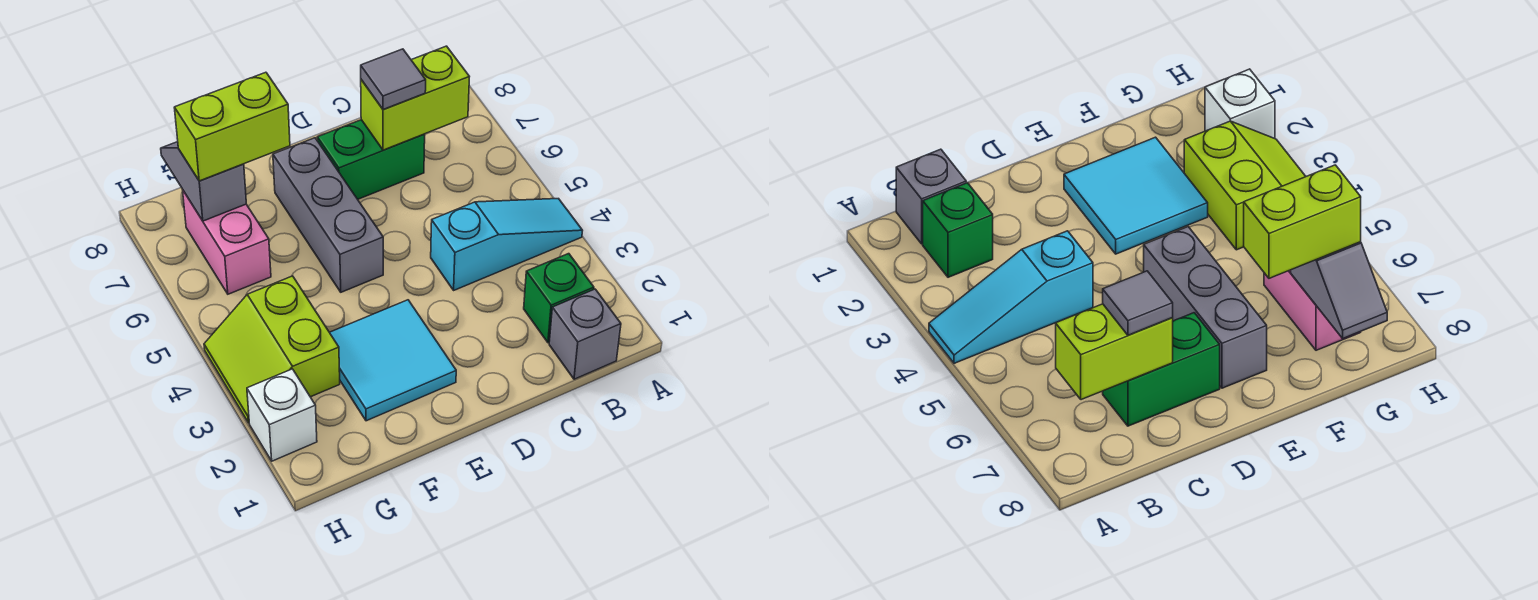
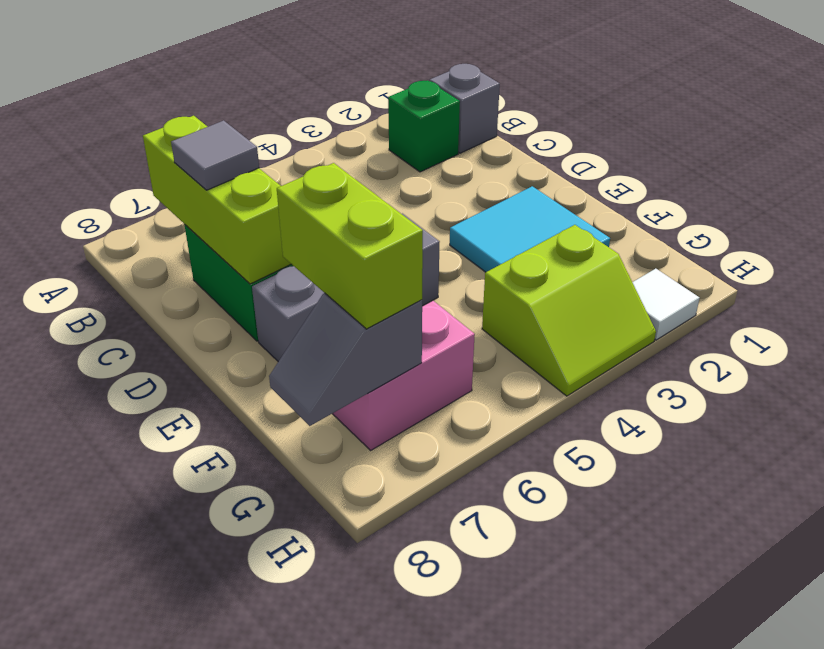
cyan 1x3 slope [431,199,583,290] -> none
lime 1x2 brick [361,46,469,150] -> lime 1x3 brick [143,116,291,284]
white 1x1 brick [247,369,317,461] -> white 1x1 tile [632,269,700,340]

